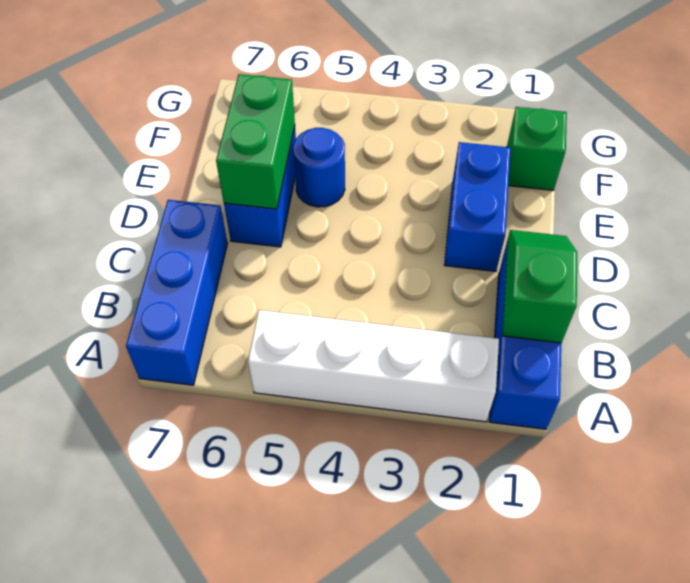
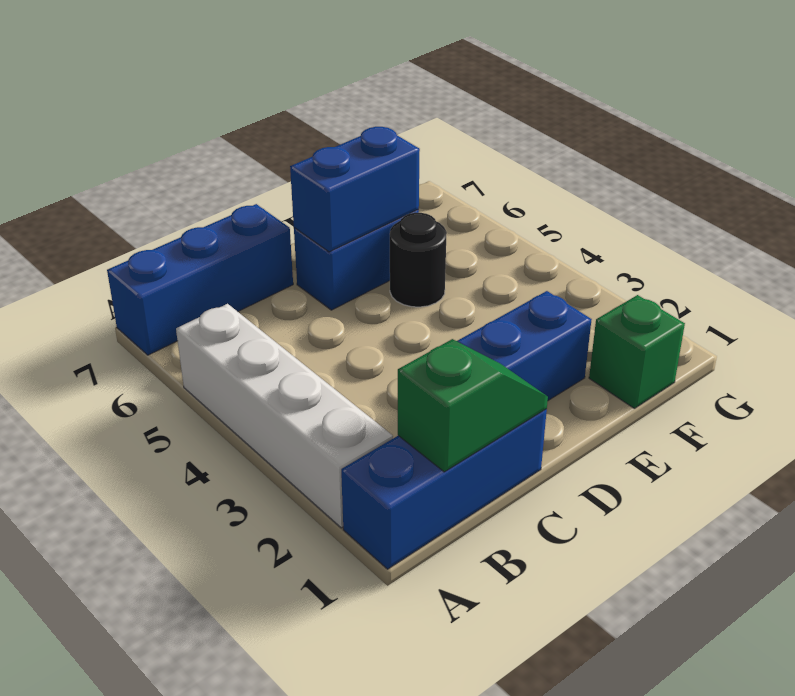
green 1x2 brick [216,74,295,209] -> blue 1x2 brick [290,127,420,252]
blue 1x1 round brick [293,128,345,207] -> black 1x1 round brick [390,213,447,307]

